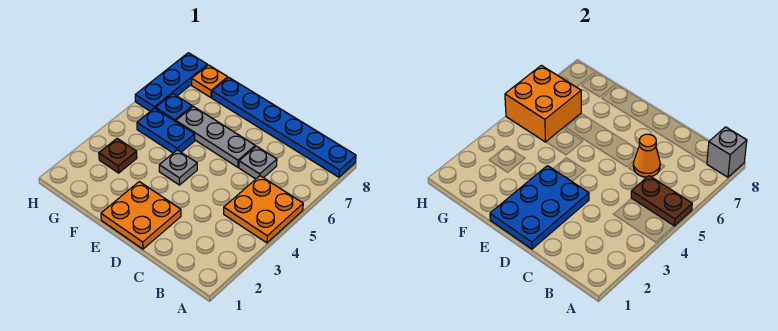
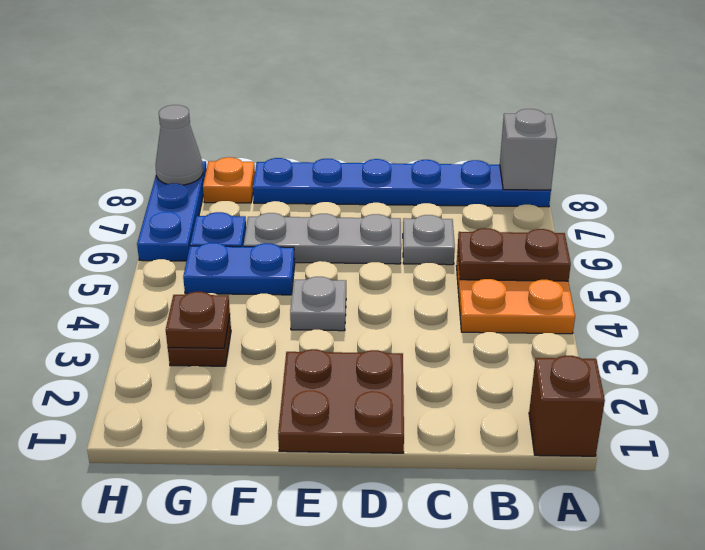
none -> brown 1x1 brick [529,356,605,456]
orange 1x1 cone [633,134,660,177] -> none
orange 2x2 plate [101,182,181,249] -> brown 2x2 plate [278,349,404,453]
blue 2x3 plate [490,166,589,249] -> none
none -> brown 1x1 plate [166,292,230,348]
orange 2x2 brick [505,65,581,142] -> none
none -> grey 1x1 cone [156,105,203,185]

